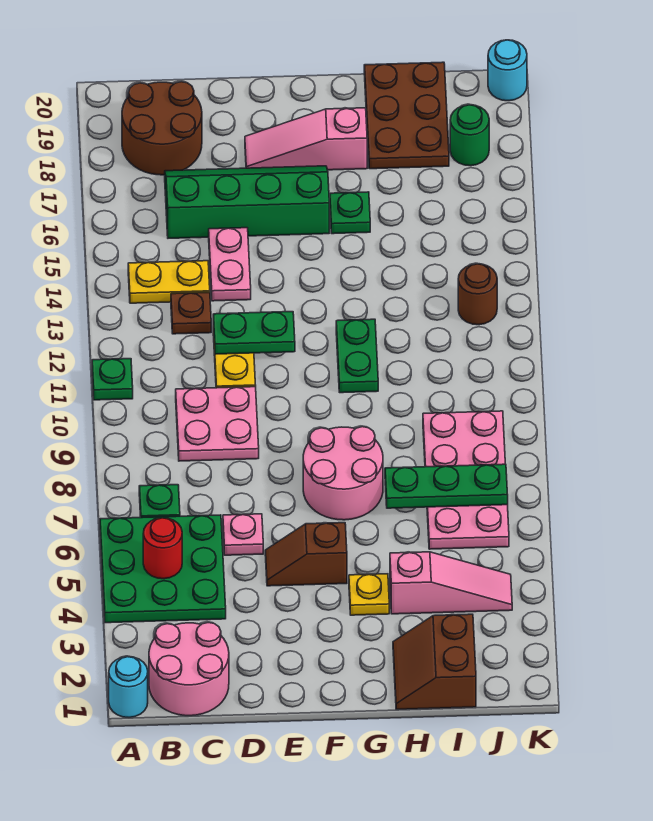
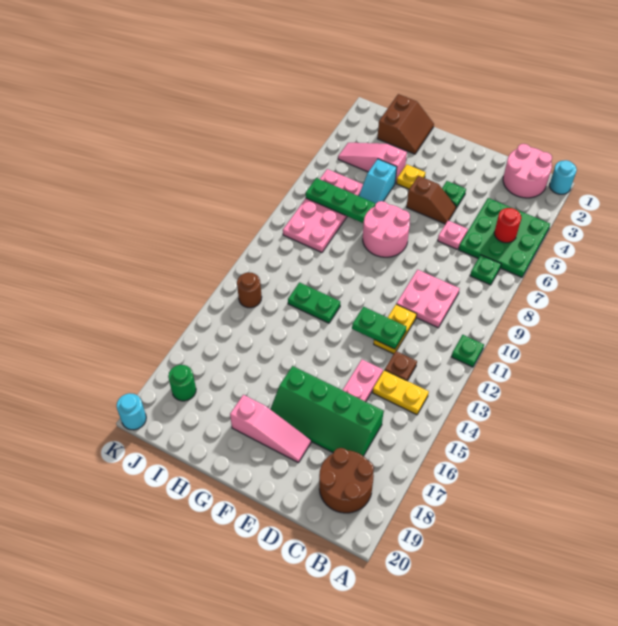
green 1x2 plate [336,319,378,393] -> green 1x2 plate turned to [288,282,340,323]
green 1x1 plate [330,192,370,234] -> green 1x1 plate moved to [442,181,466,208]
none -> cyan 1x2 slope [359,159,397,204]
brown 2x3 plate [364,62,449,169] -> none

